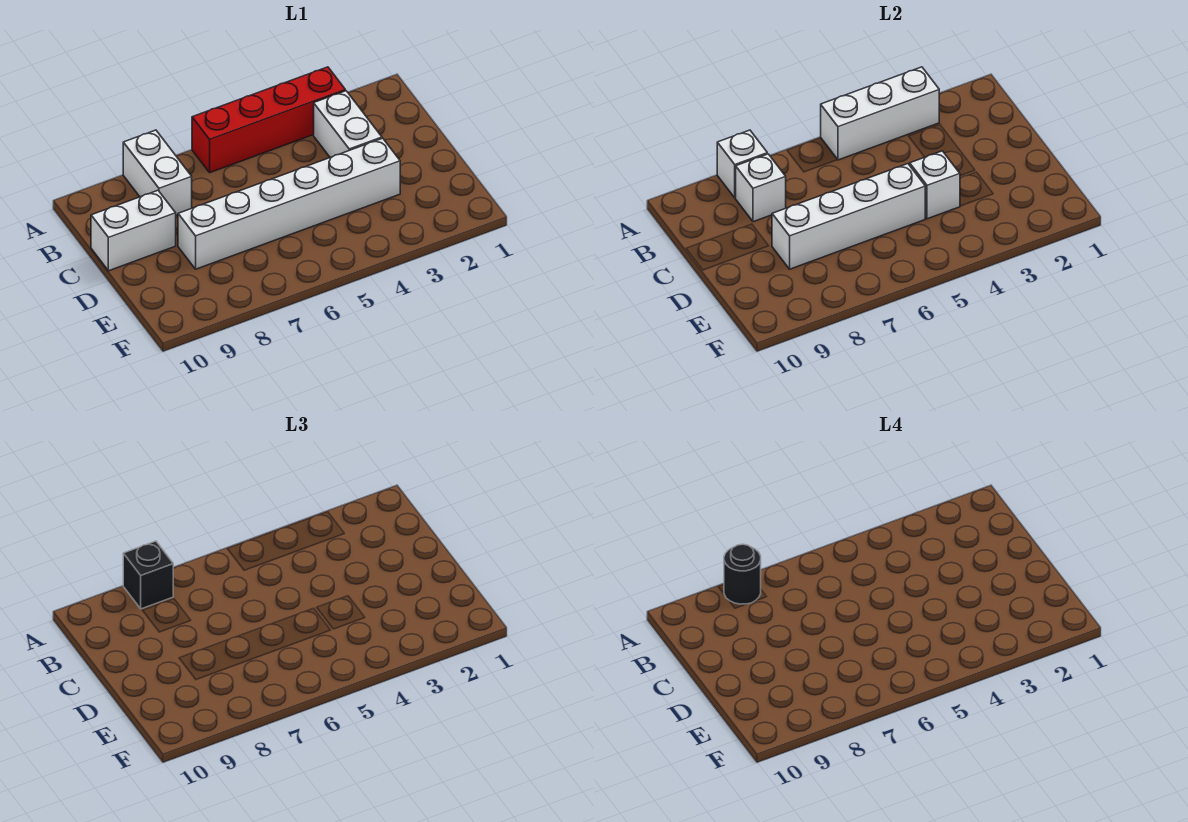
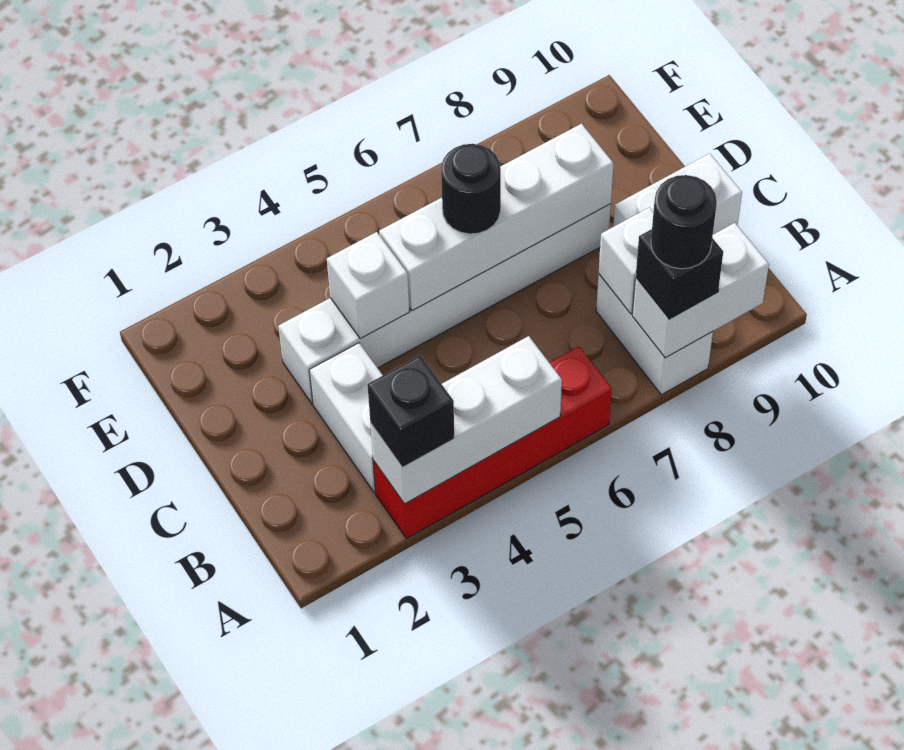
none -> black 1x1 brick [367,355,454,468]
white 1x1 brick [717,130,767,198] -> white 1x2 brick [632,223,769,358]
none -> black 1x1 round brick [441,144,501,234]

